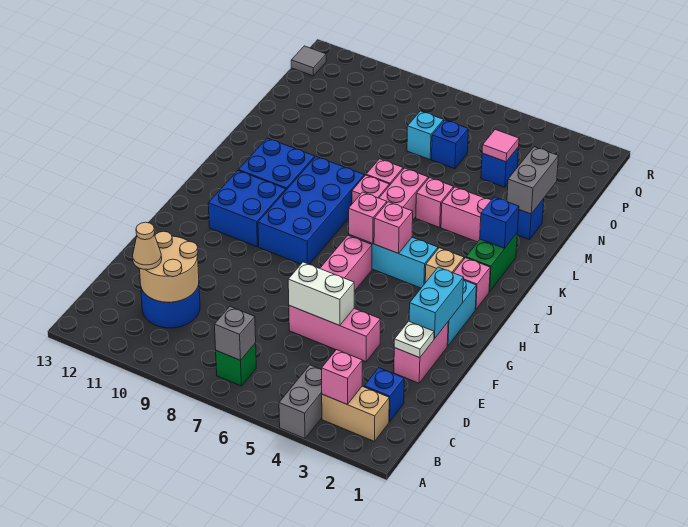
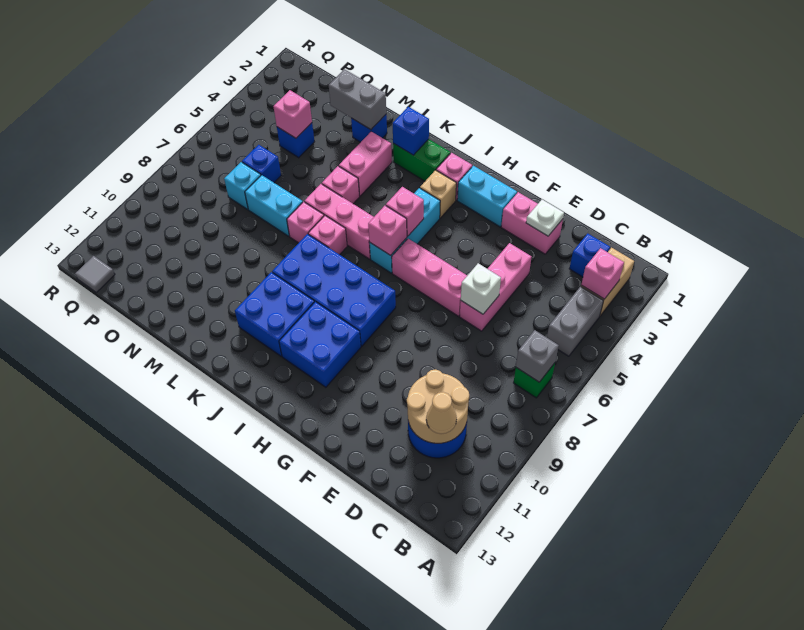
grey 1x2 brick [279,365,322,439] -> grey 1x2 brick turned to [547,286,604,356]
white 1x2 brick [288,262,354,326] -> white 1x1 brick [461,263,501,314]
cyan 1x2 brick [409,267,464,339] -> cyan 1x2 brick moved to [245,175,303,236]
pink 1x1 tile [482,130,519,162] -> pink 1x1 brick [273,90,312,138]

